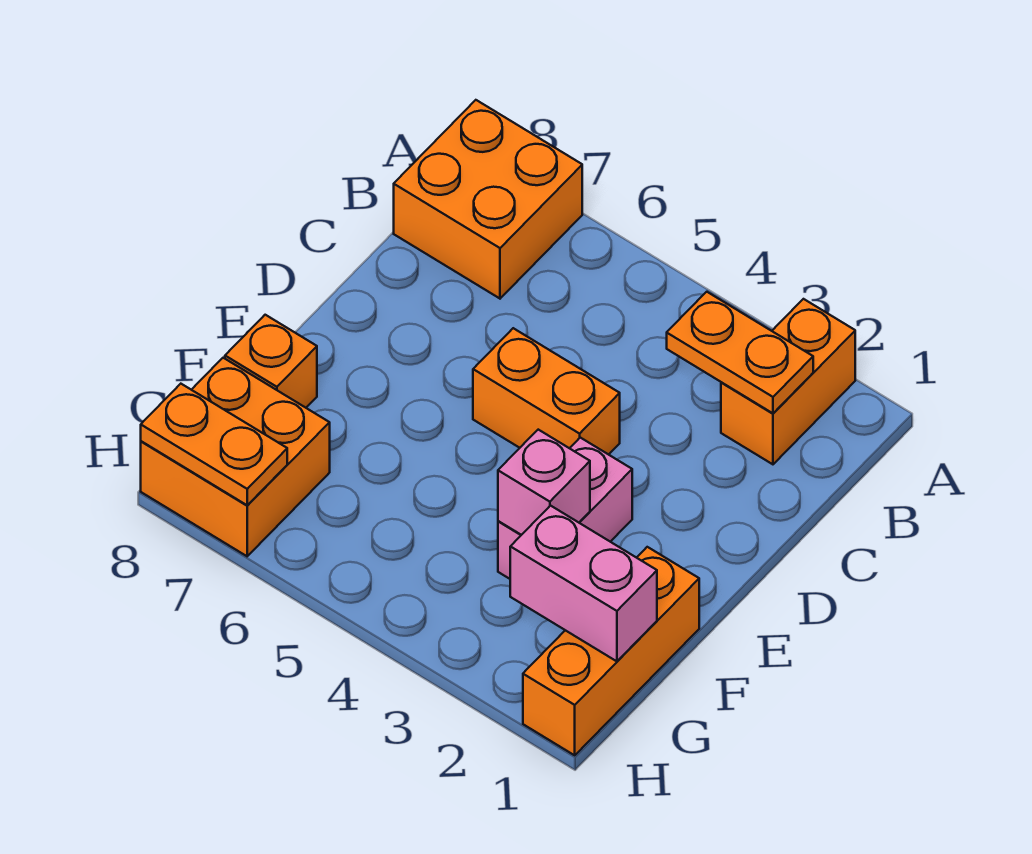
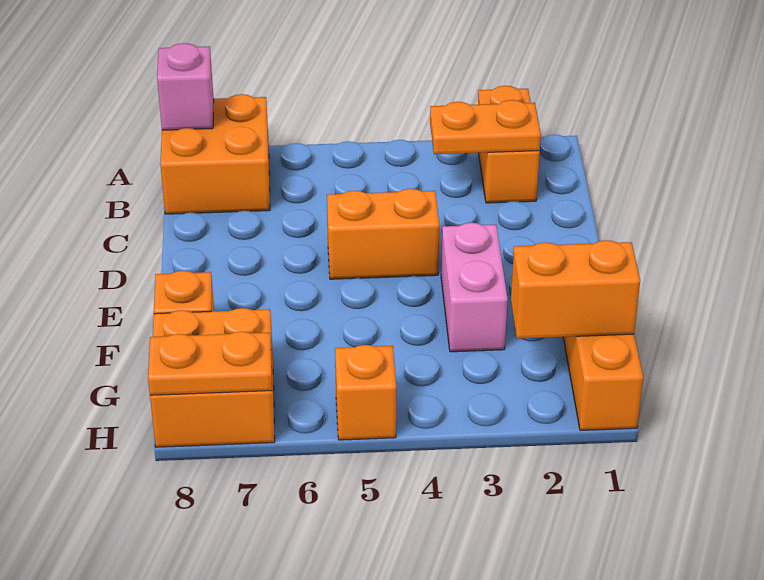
pink 1x1 brick [498,430,590,535] -> pink 1x1 brick moved to [157,43,214,130]
pink 1x2 brick [510,506,657,661] -> orange 1x2 brick [511,240,640,339]
none -> orange 1x1 brick [335,345,396,440]

